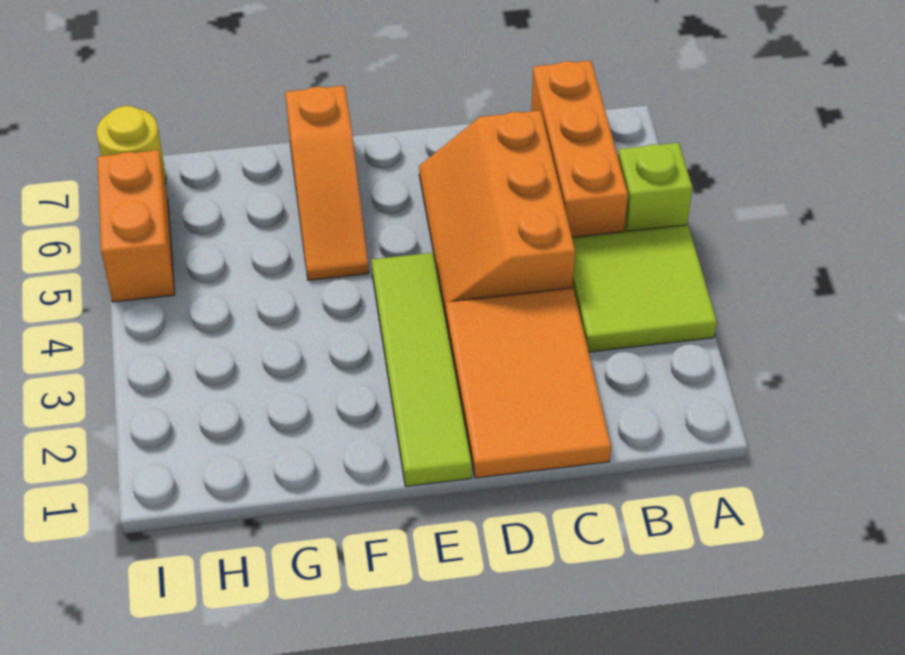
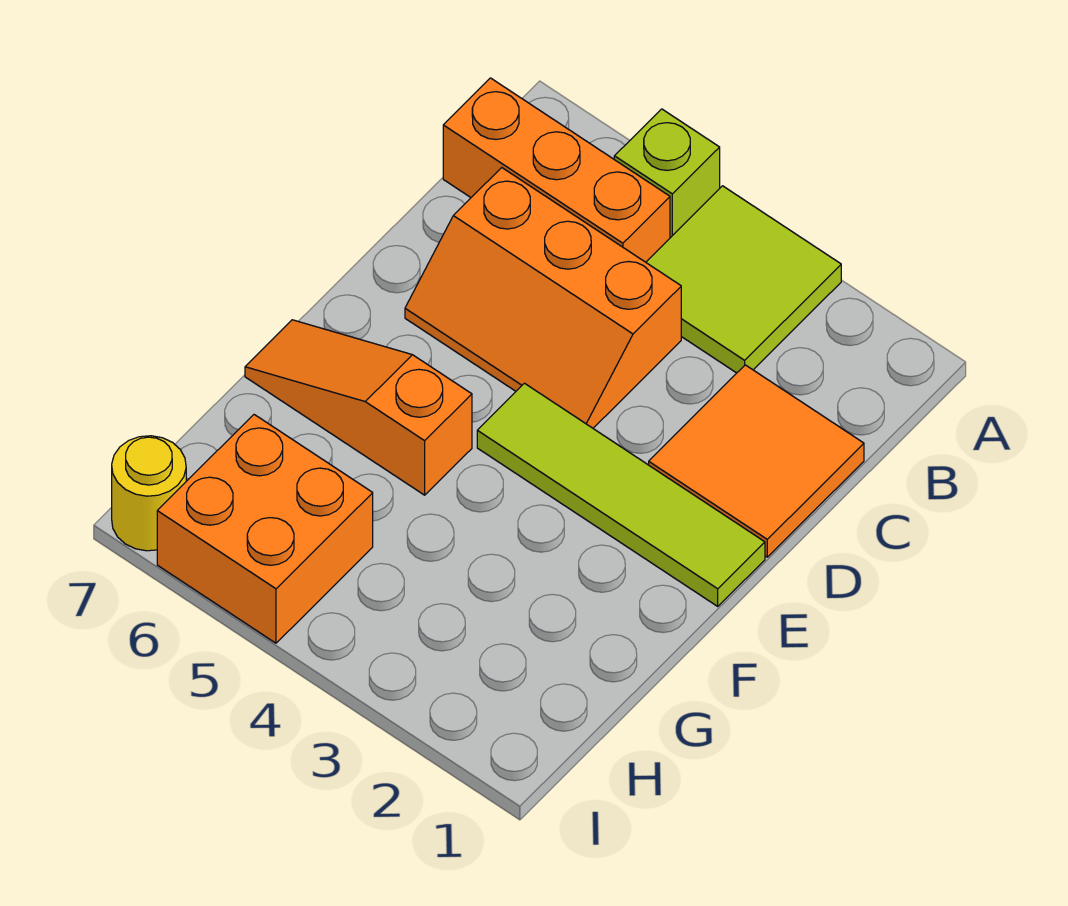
orange 2x3 tile [445,288,611,478] -> orange 2x2 tile [649,365,864,557]
orange 1x3 slope [285,86,369,280] -> orange 1x3 slope turned to [245,320,472,495]
orange 1x2 brick [97,150,175,302] -> orange 2x2 brick [157,415,373,643]

